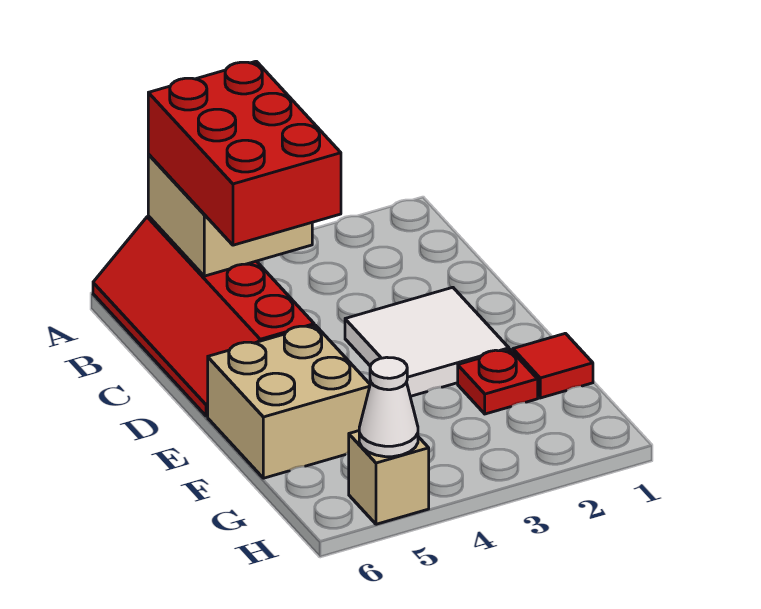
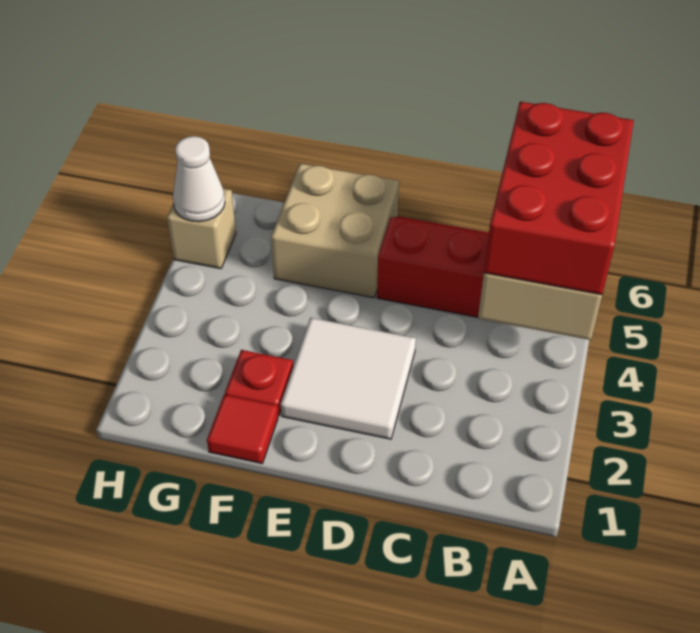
red 2x3 brick [148,61,341,245] -> red 2x3 brick turned to [484,102,634,295]

